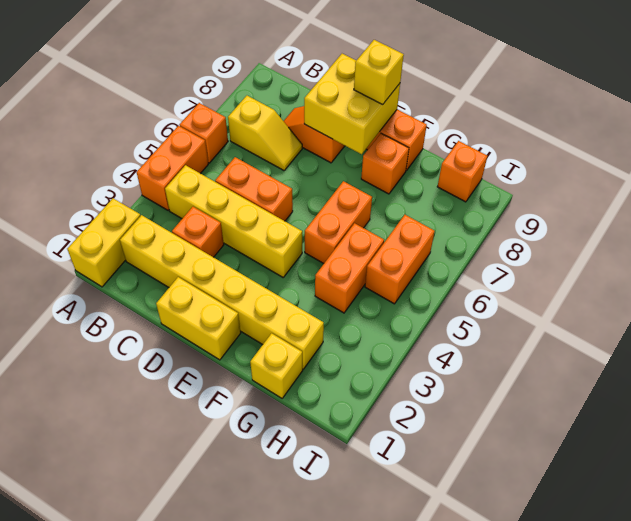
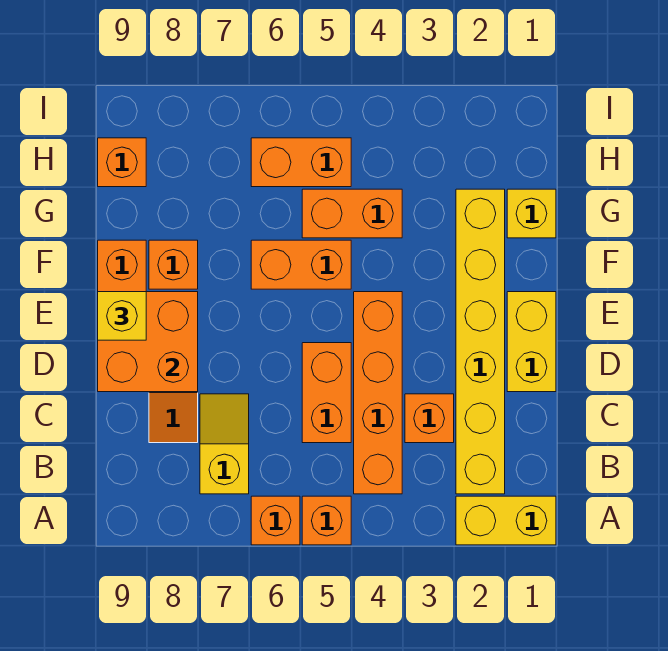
orange 1x2 brick [137,126,208,210] -> orange 1x1 brick [302,496,351,545]
yellow 1x4 brick [165,165,302,277] -> orange 1x4 brick [354,292,402,494]
yellow 2x2 brick [304,54,400,154] -> orange 2x2 brick [98,292,198,392]

